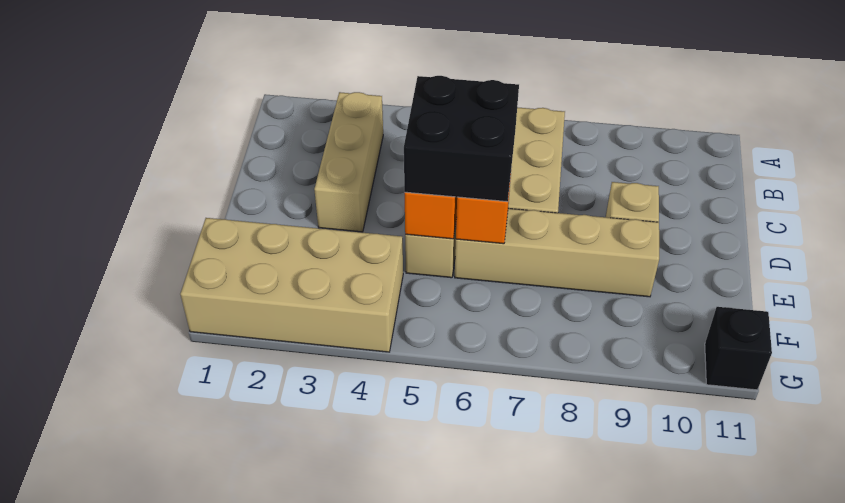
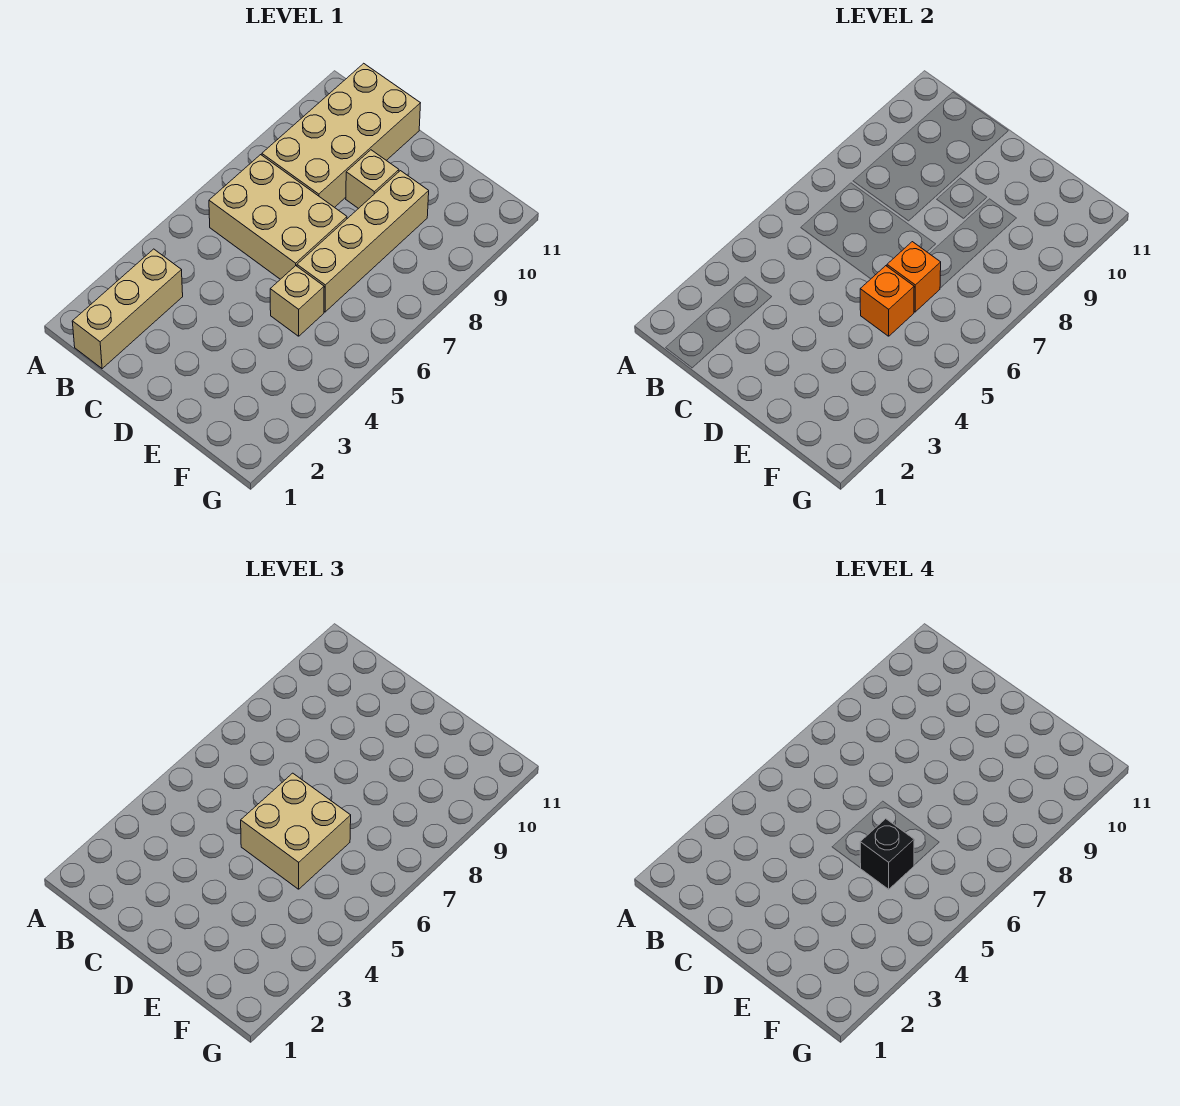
tan 1x3 brick [314,92,383,232] -> tan 1x3 brick turned to [72,249,183,369]
black 2x2 brick [404,76,519,202] -> tan 2x2 brick [241,773,351,889]
tan 2x4 brick [180,218,403,352] -> tan 2x4 brick moved to [262,63,420,207]
black 1x1 brick [705,307,772,390] -> black 1x1 brick moved to [860,819,914,889]

